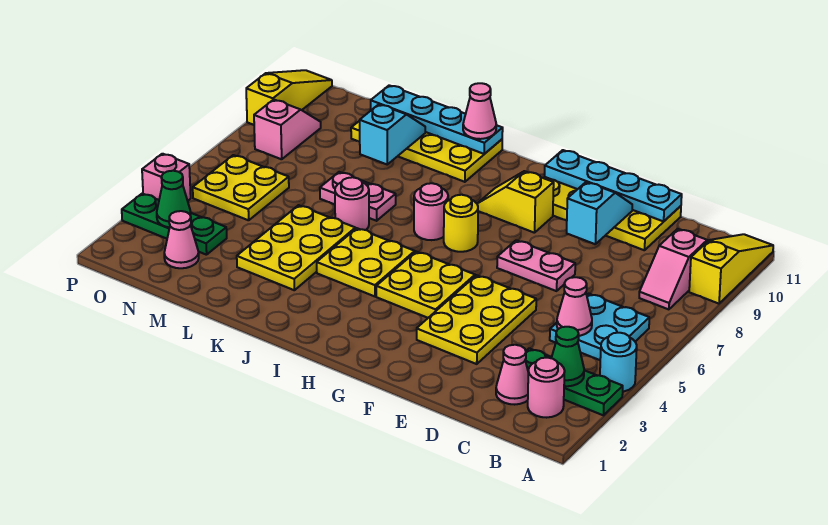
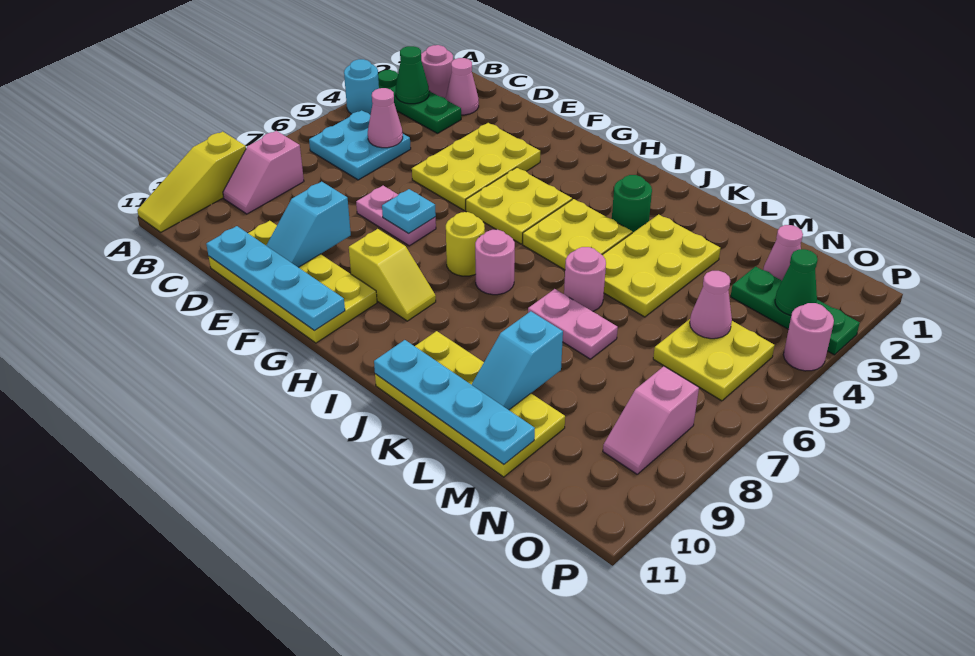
pink 1x2 slope [639,229,707,309] -> pink 1x2 slope turned to [223,131,304,214]
none -> cyan 1x1 plate [382,189,436,233]
none -> green 1x1 round brick [612,175,652,233]
pink 1x1 cone [463,83,496,139] -> pink 1x1 cone moved to [690,271,732,339]
pink 1x1 brick [142,154,191,201] -> pink 1x1 round brick [783,303,834,371]
yellow 1x3 slope [246,70,332,125] -> none

